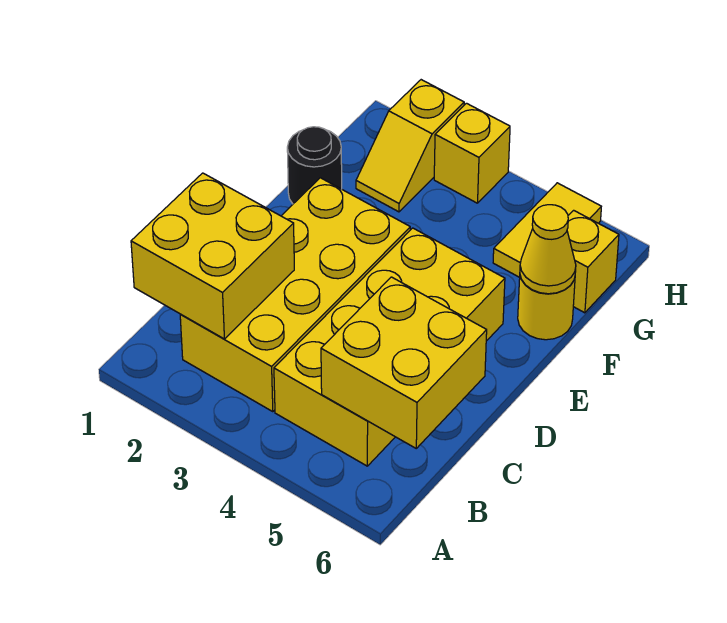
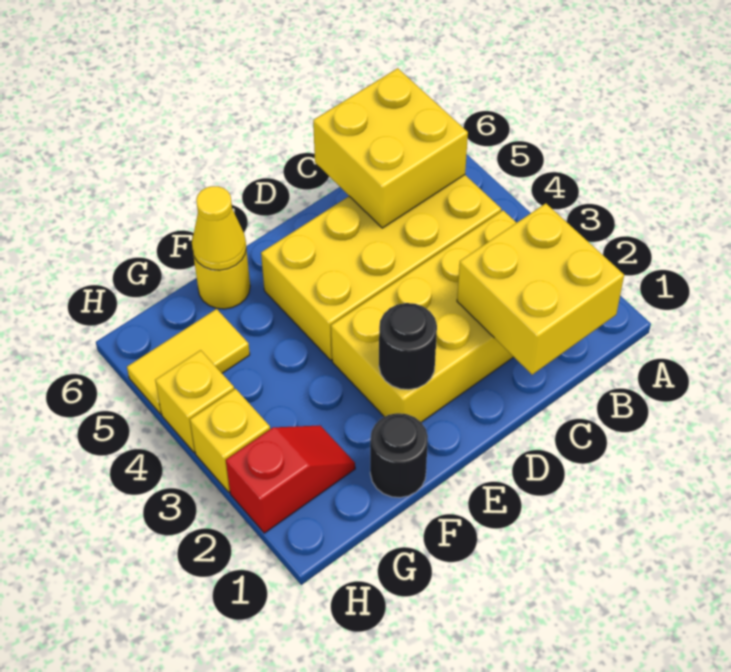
none -> black 1x1 round brick [379,303,437,390]
yellow 1x2 slope [356,80,464,212] -> red 1x2 slope [226,425,355,533]
yellow 1x1 brick [567,210,619,313] -> yellow 1x1 brick moved to [155,350,234,453]

